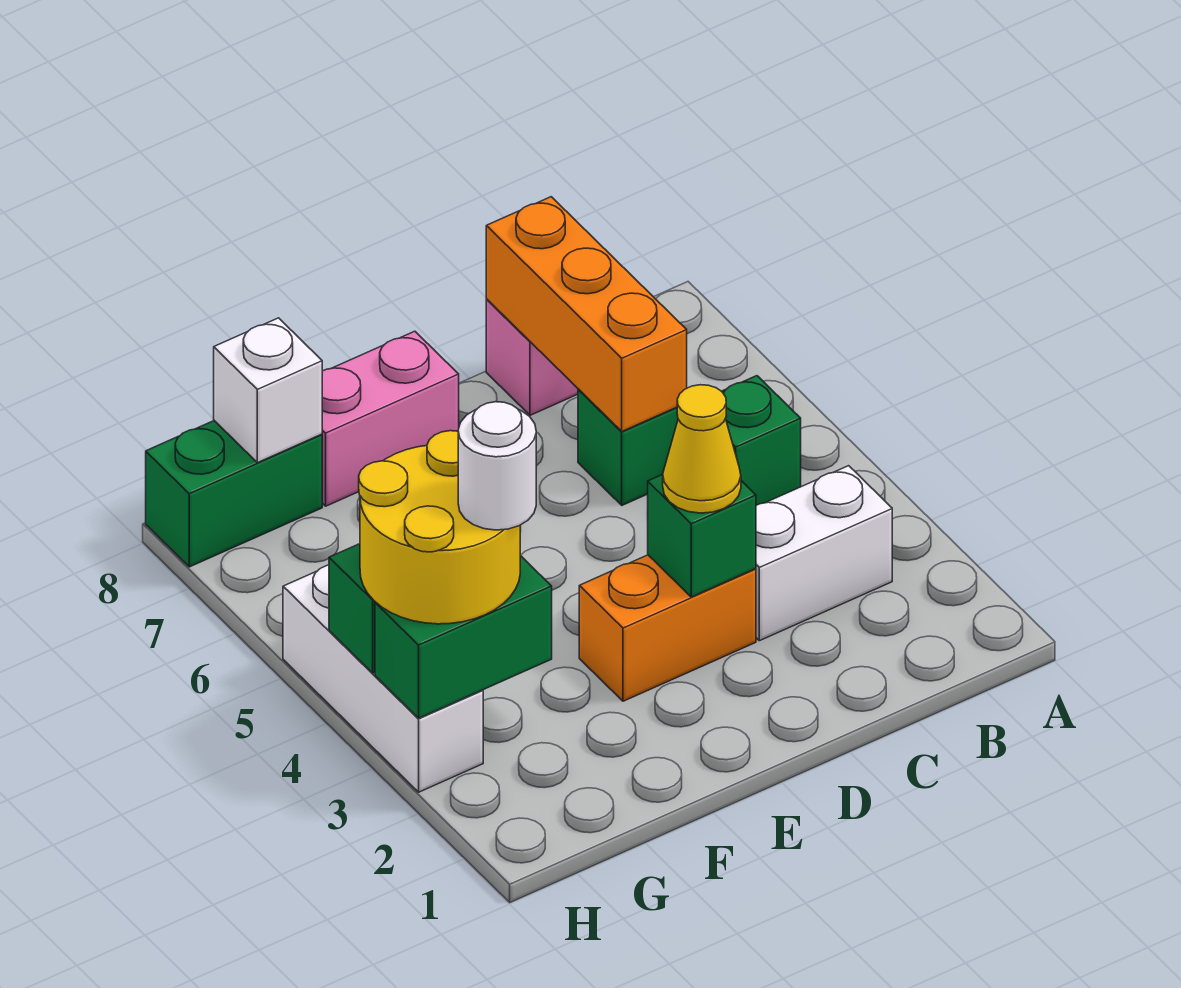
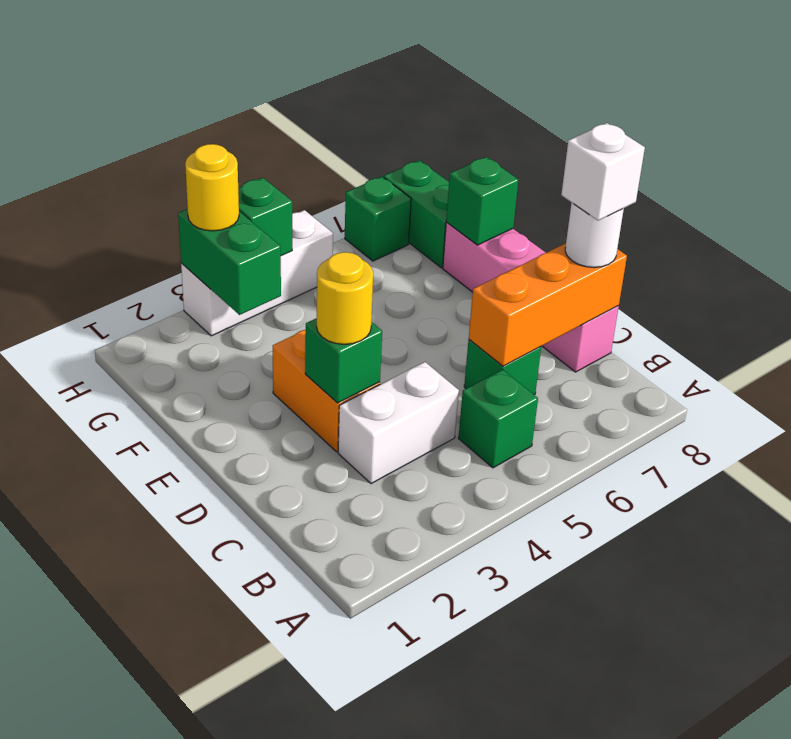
white 1x2 brick [756,466,892,641] -> white 1x2 brick turned to [338,362,459,484]
yellow 1x1 cone [663,385,741,513] -> yellow 1x1 round brick [317,252,373,344]
none -> green 1x1 brick [446,157,518,245]
yellow 2x2 round brick [359,431,520,624] -> yellow 1x1 round brick [185,144,239,231]
white 1x1 round brick [458,402,536,530] -> white 1x1 round brick moved to [565,203,624,268]
white 1x1 brick [214,318,322,463] -> white 1x1 brick moved to [561,123,645,221]
none -> green 1x1 brick [345,177,411,261]

